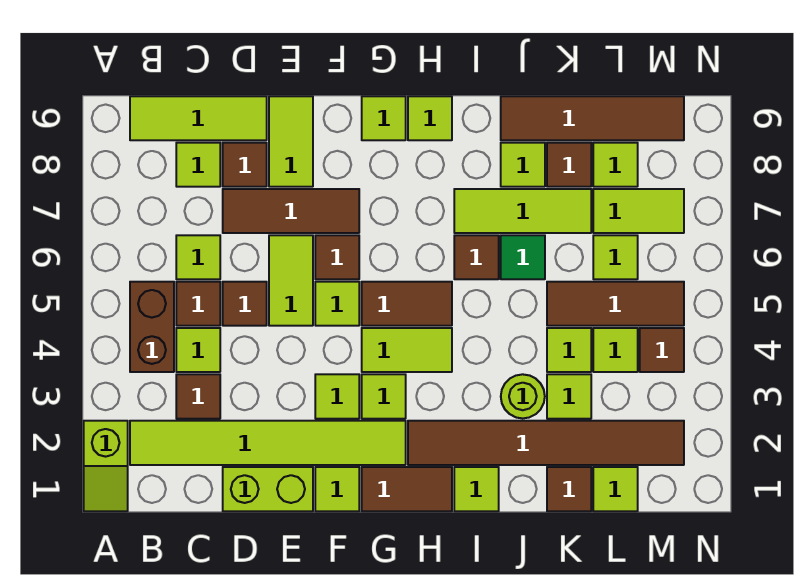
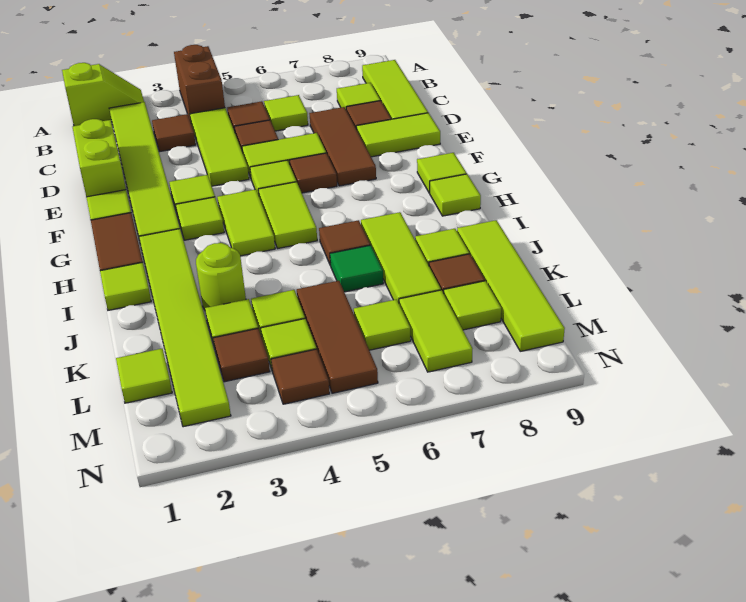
lime 1x2 slope [84,421,128,511] -> lime 1x2 slope turned to [62,63,144,126]
brown 1x2 brick [130,282,174,372] -> brown 1x2 brick turned to [174,45,225,122]
lime 1x1 tile [176,328,220,372] -> lime 1x3 tile [190,108,249,186]
brown 1x2 tile [362,282,452,326] -> lime 1x2 tile [258,182,317,249]
brown 1x6 tile [408,421,684,465] -> lime 1x6 tile [139,229,231,427]
brown 1x4 tile [501,96,684,140] -> lime 1x4 tile [457,220,565,351]
brown 1x1 tile [547,467,591,511] -> brown 1x1 tile moved to [213,328,270,382]

